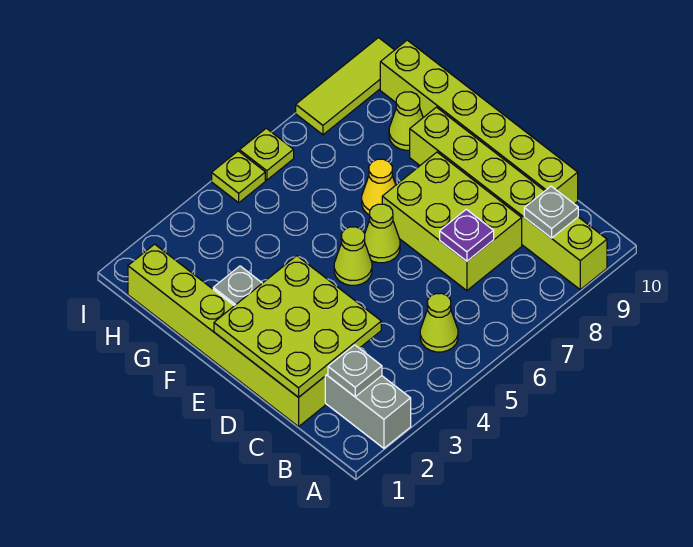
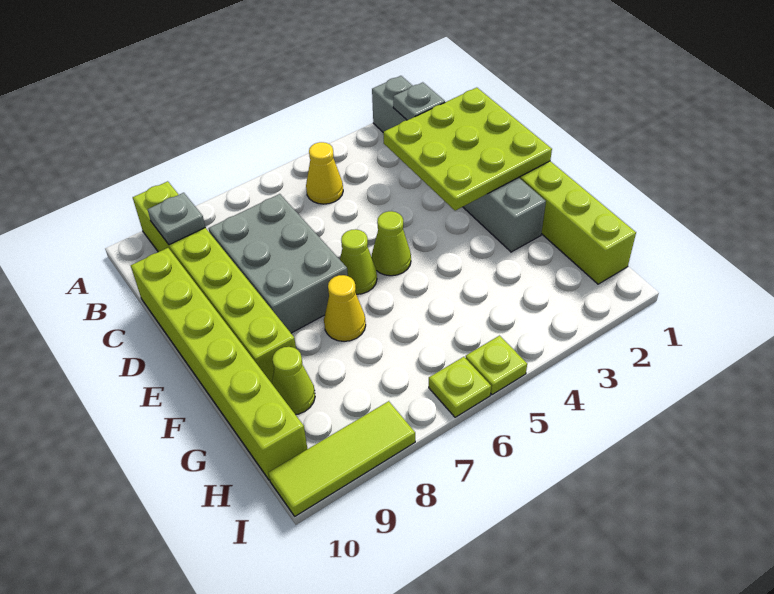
lime 1x1 cone [420,293,458,352] -> yellow 1x1 cone [306,142,343,204]
lime 2x3 brick [382,152,522,291] -> grey 2x3 brick [209,194,348,333]
purple 1x1 plate [440,209,494,261] -> none

